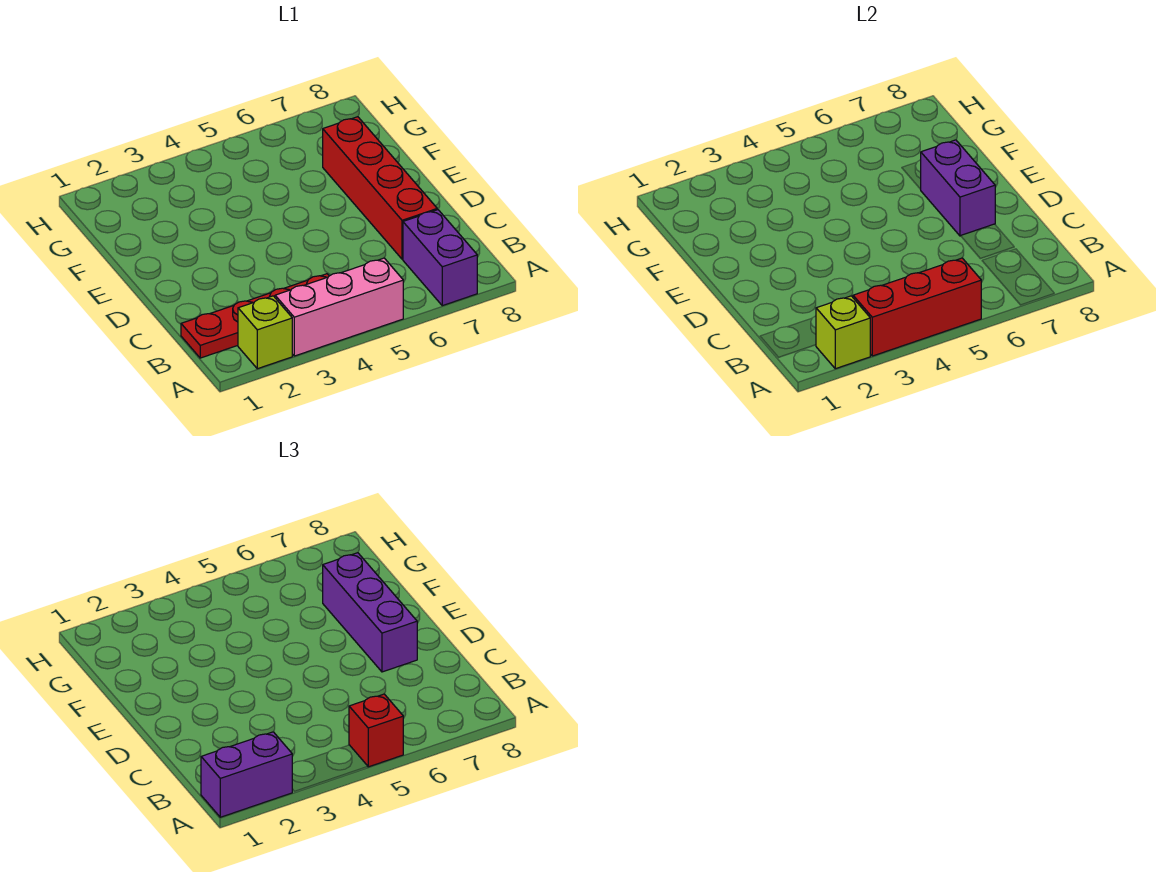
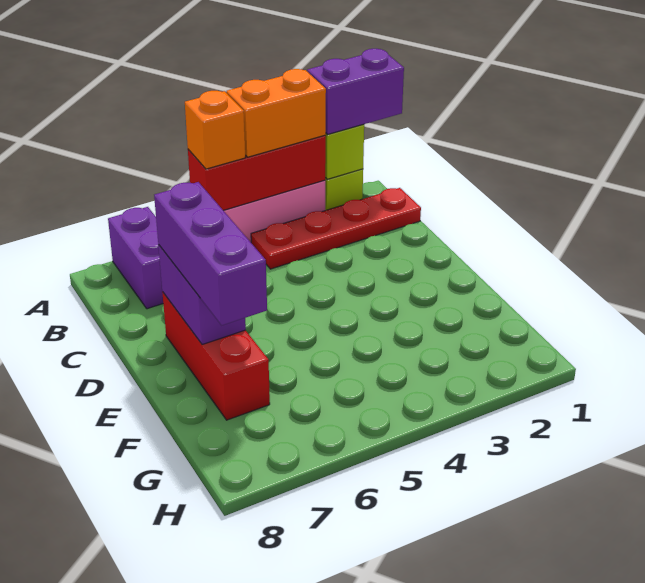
none -> orange 1x2 brick [227,69,326,157]
red 1x1 brick [349,694,403,767] -> orange 1x1 brick [185,91,245,169]
red 1x4 brick [323,117,437,259] -> red 1x3 brick [162,292,270,420]

